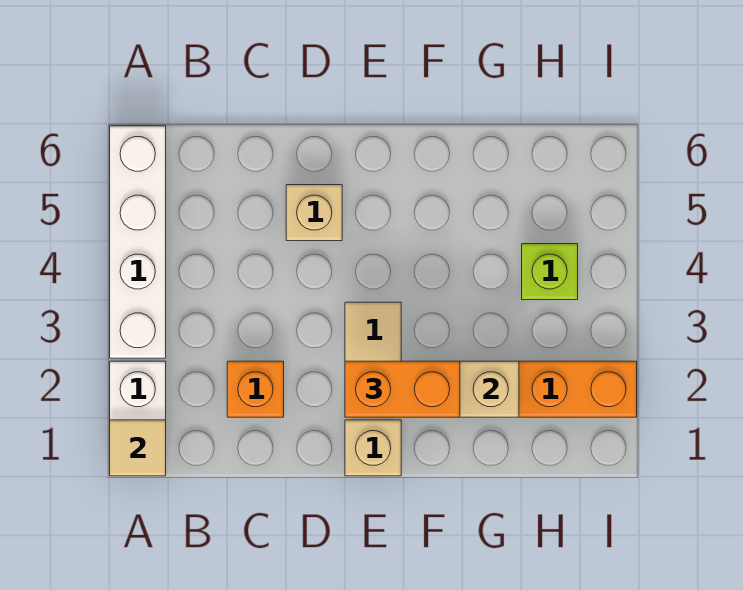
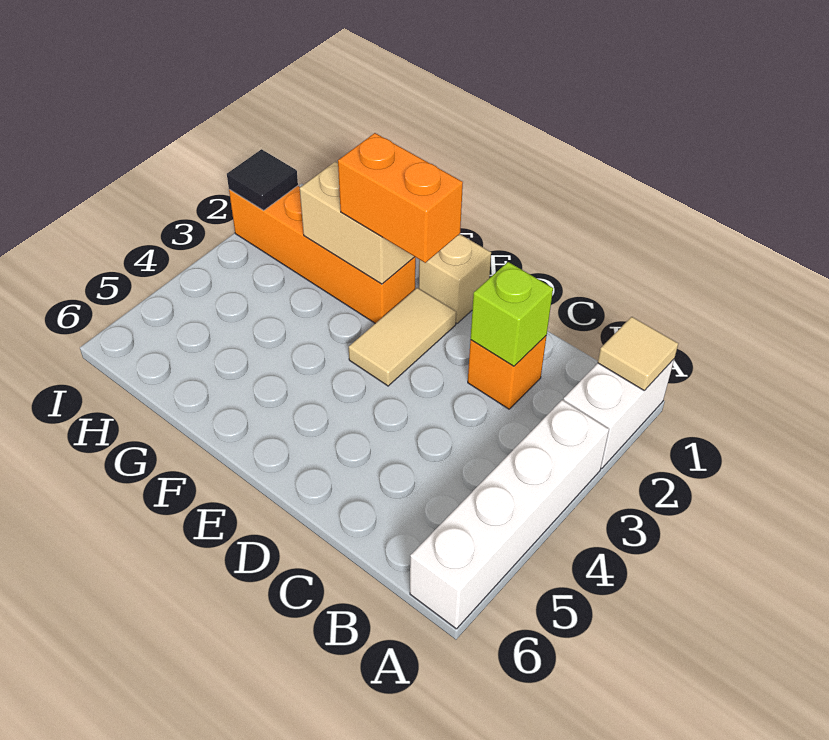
tan 1x1 brick [286,185,342,241] -> none
lime 1x1 brick [522,244,578,300] -> lime 1x1 brick moved to [471,262,553,366]
none -> black 1x1 tile [227,149,298,211]

